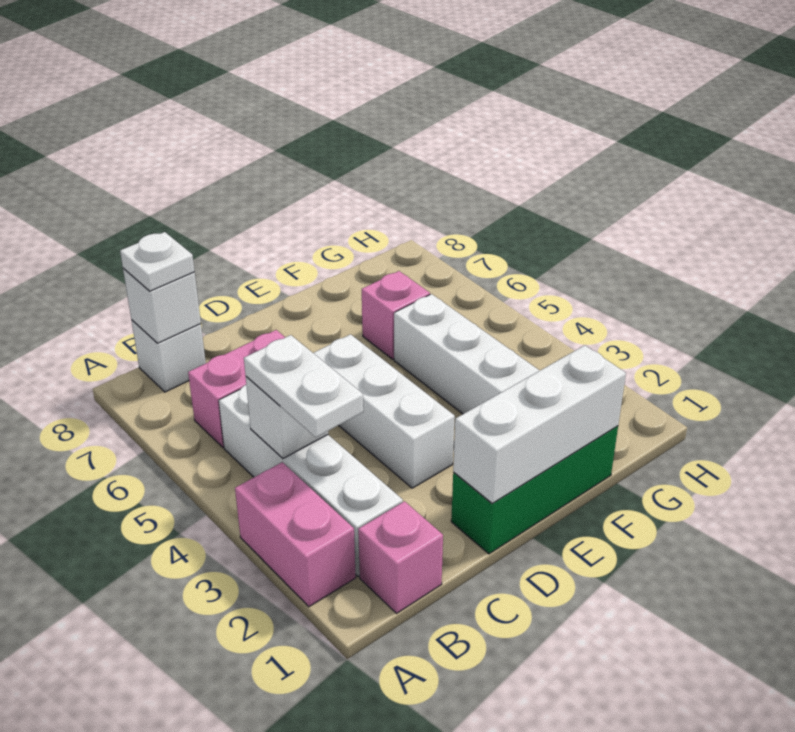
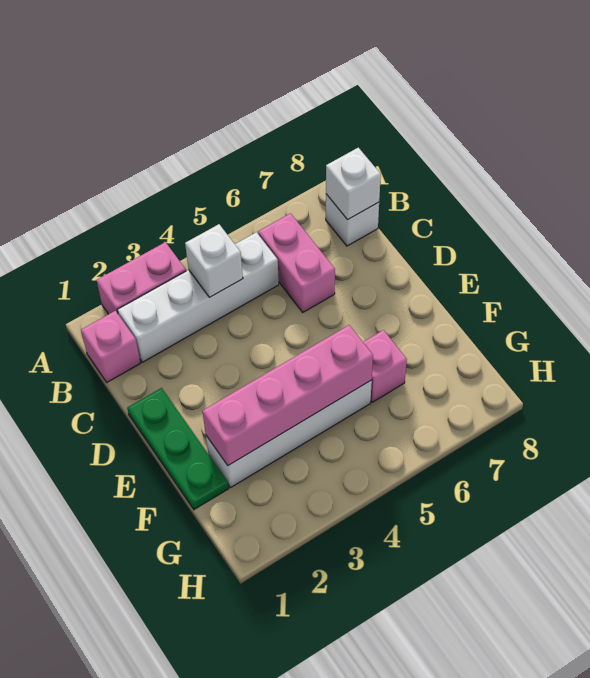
white 1x2 plate [244,335,363,437] -> none
white 1x1 plate [120,232,195,291] -> none
green 1x3 brick [451,426,618,554] -> green 1x3 plate [127,388,229,509]
white 1x3 brick [453,345,626,503] -> none
white 1x3 brick [314,334,455,488] -> none
none -> pink 1x4 brick [202,325,373,465]

